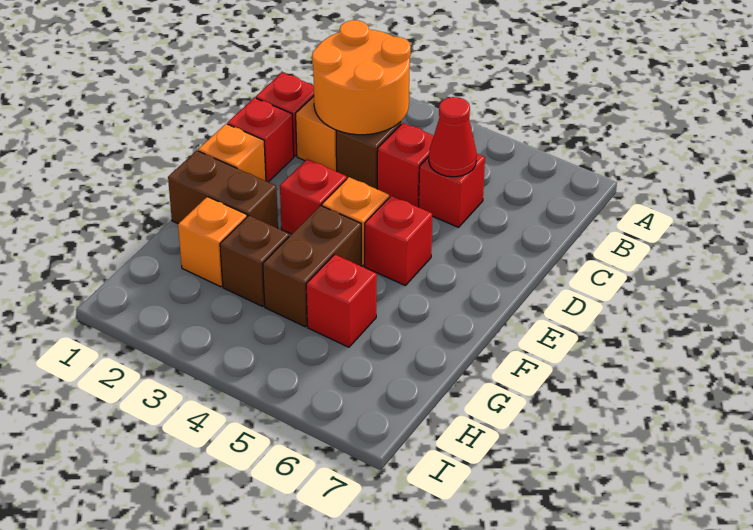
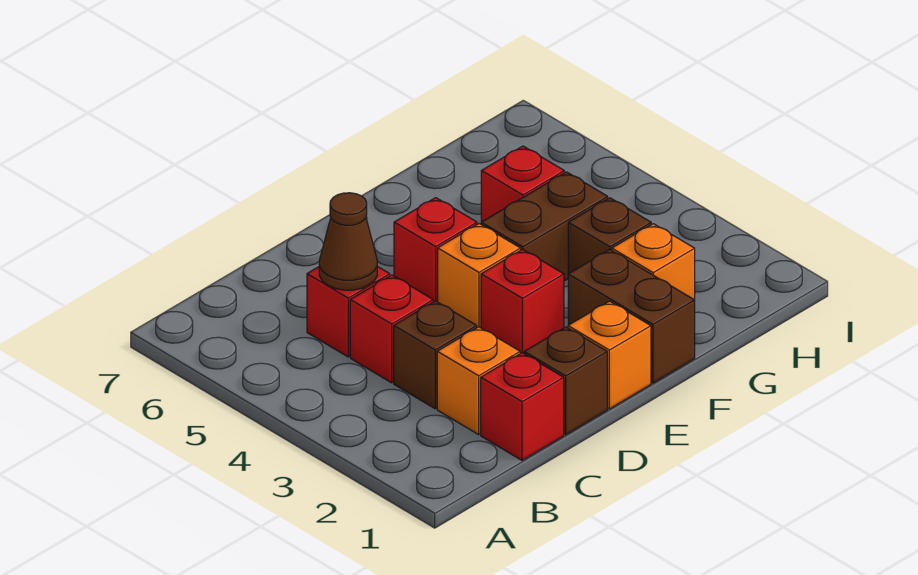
orange 2x2 round brick [312,20,411,135] -> none
red 1x1 cone [429,97,477,177] -> brown 1x1 cone [319,193,377,290]
red 1x1 brick [227,98,294,182] -> brown 1x1 brick [524,327,607,435]

